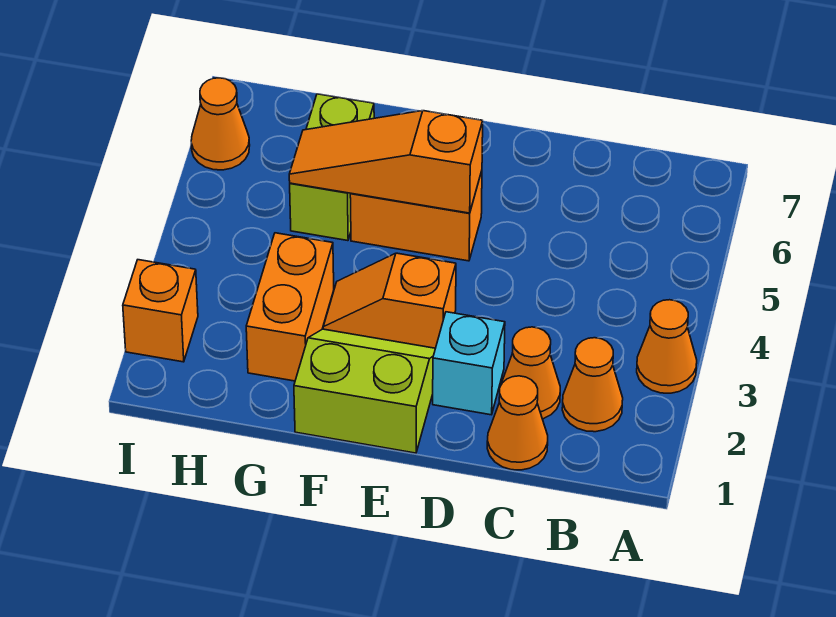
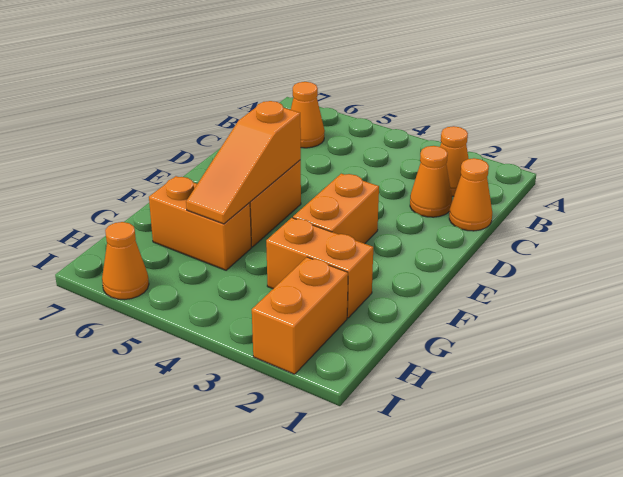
orange 1x1 cone [637,300,697,393] -> orange 1x1 cone moved to [291,82,325,148]
cyan 1x1 brick [433,312,505,415] -> none
lime 2x2 slope [294,329,435,453] -> none
orange 1x2 slope [323,253,456,348] -> orange 1x2 brick [293,174,379,244]
lime 1x2 brick [290,94,374,241] -> orange 1x2 brick [149,176,251,270]
orange 1x1 brick [123,260,198,362] -> orange 1x2 brick [252,257,348,374]

